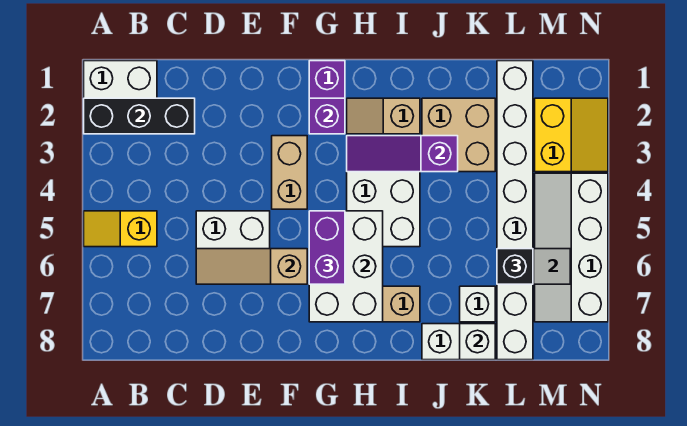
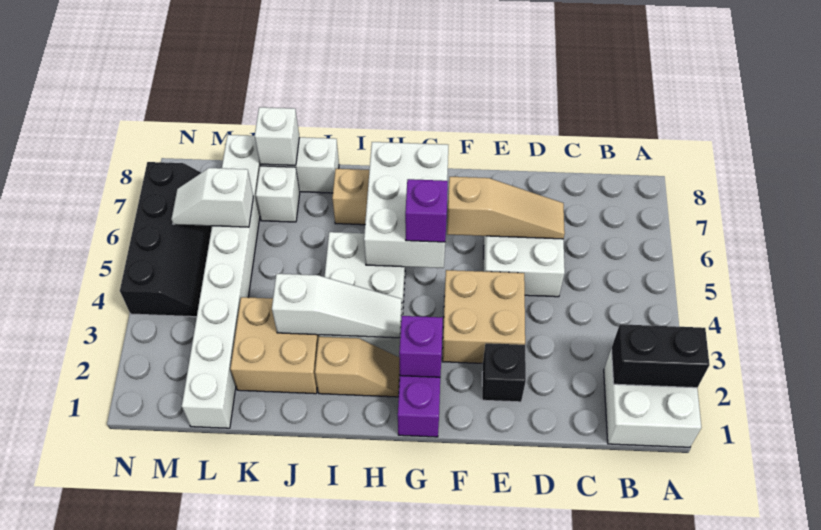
black 1x3 brick [84,98,195,134] -> black 1x2 brick [611,324,709,388]
yellow 1x2 slope [84,211,157,247] -> none
tan 1x2 brick [272,136,307,209] -> tan 2x2 brick [442,270,525,363]
purple 1x2 brick [309,211,345,284] -> purple 1x1 brick [405,179,448,242]
purple 1x3 slope [347,136,458,172] -> white 1x3 slope [272,274,402,338]
black 1x1 brick [497,249,533,284] -> black 1x1 brick moved to [482,343,526,402]
yellow 2x2 slope [535,98,608,172] -> none
white 2x4 slope [535,173,608,322] -> black 2x4 slope [120,162,212,317]

